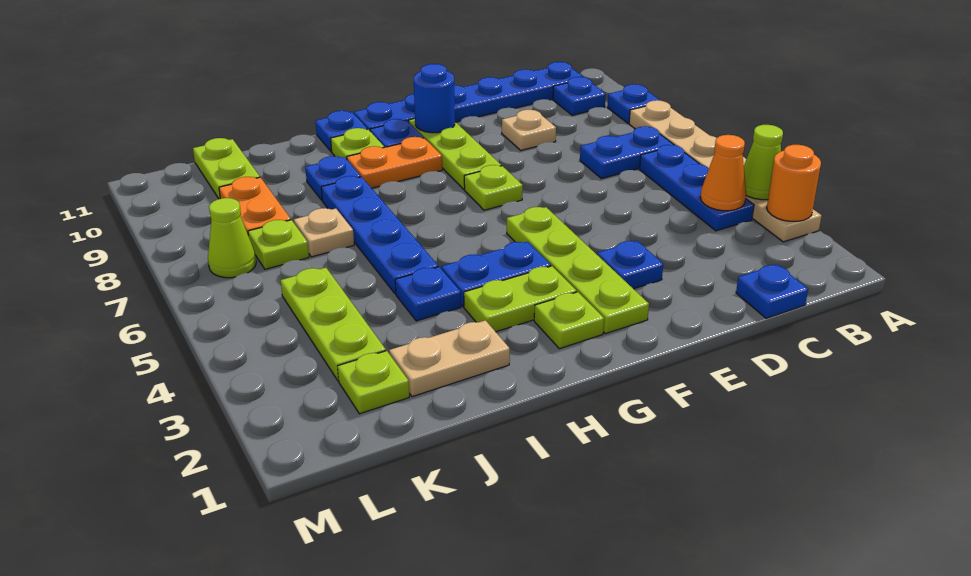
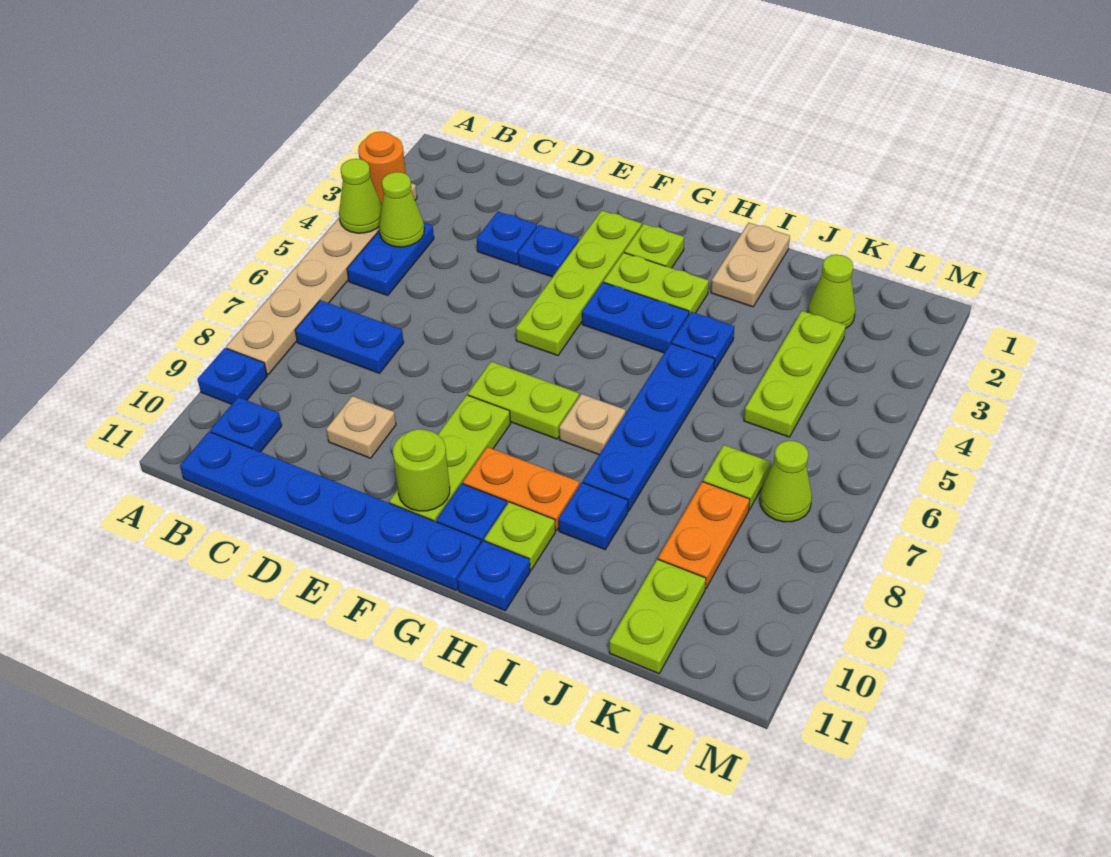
blue 1x3 plate [640,145,754,231] -> blue 1x2 plate [347,223,434,295]
orange 1x1 cone [700,135,746,211] -> lime 1x1 cone [379,172,424,247]
blue 1x1 plate [736,265,808,318] -> blue 1x1 plate moved to [477,212,537,265]
lime 1x1 plate [464,165,523,210] -> lime 1x2 plate [468,362,579,439]
blue 1x1 round brick [414,64,455,133] -> lime 1x1 round brick [393,429,450,511]
tan 1x2 plate [389,320,510,397] -> tan 1x2 plate turned to [711,223,790,307]
tan 1x1 plate [294,208,354,257] -> tan 1x1 plate moved to [559,394,626,455]
lime 1x1 plate [338,351,409,414] -> lime 1x1 cone [808,255,855,329]

